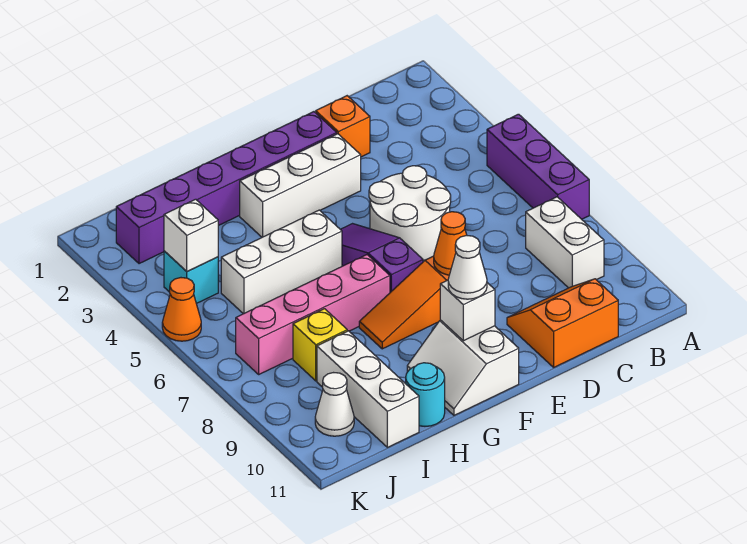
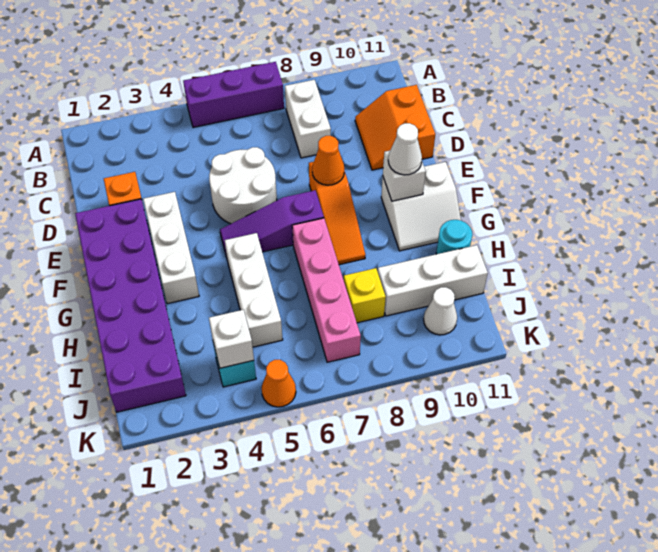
white 1x2 brick [526,197,604,288] -> white 1x2 brick turned to [285,80,331,158]
purple 1x6 brick [116,112,337,264] -> purple 2x6 brick [75,199,186,412]

